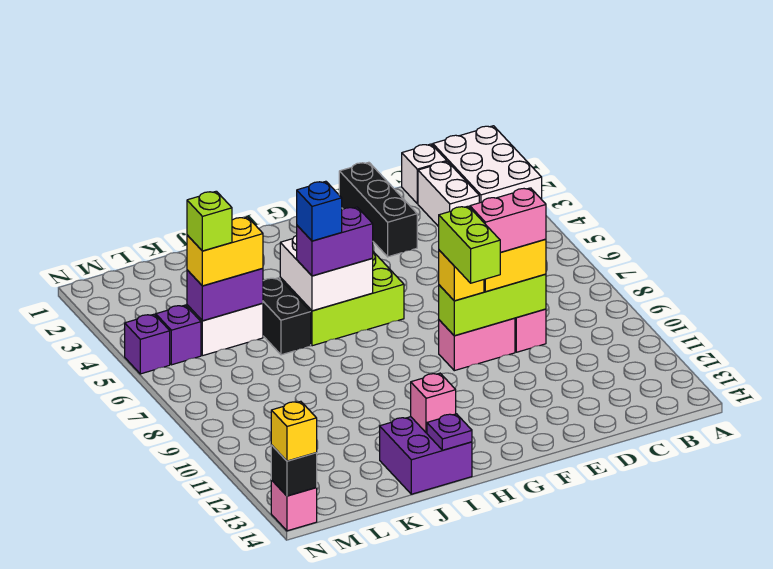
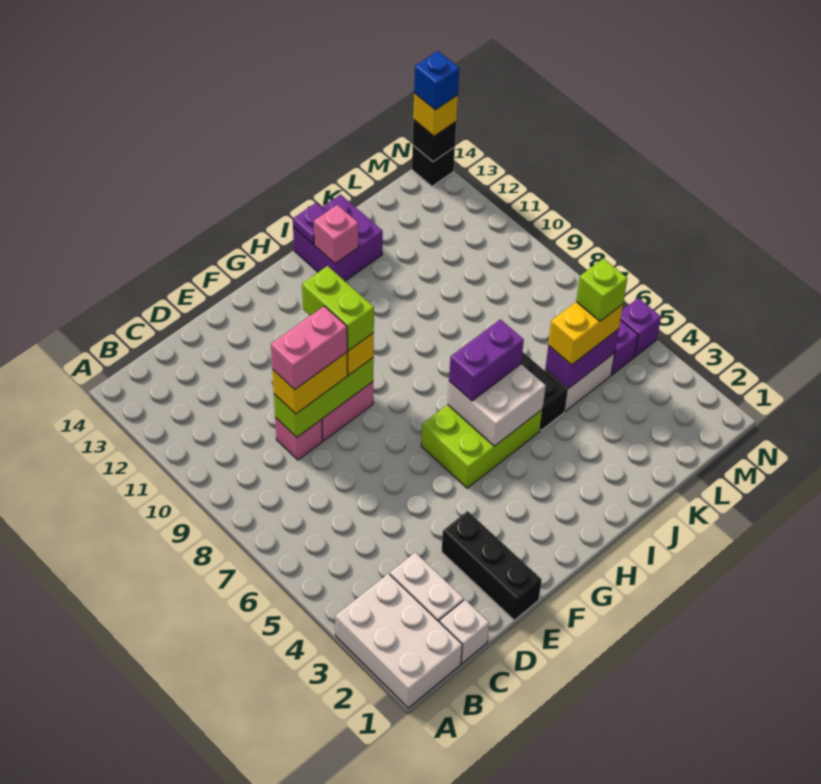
blue 1x1 brick [297,181,342,241] -> blue 1x1 brick moved to [414,51,459,110]
pink 1x1 brick [271,480,317,531] -> black 1x1 brick [412,145,455,186]

